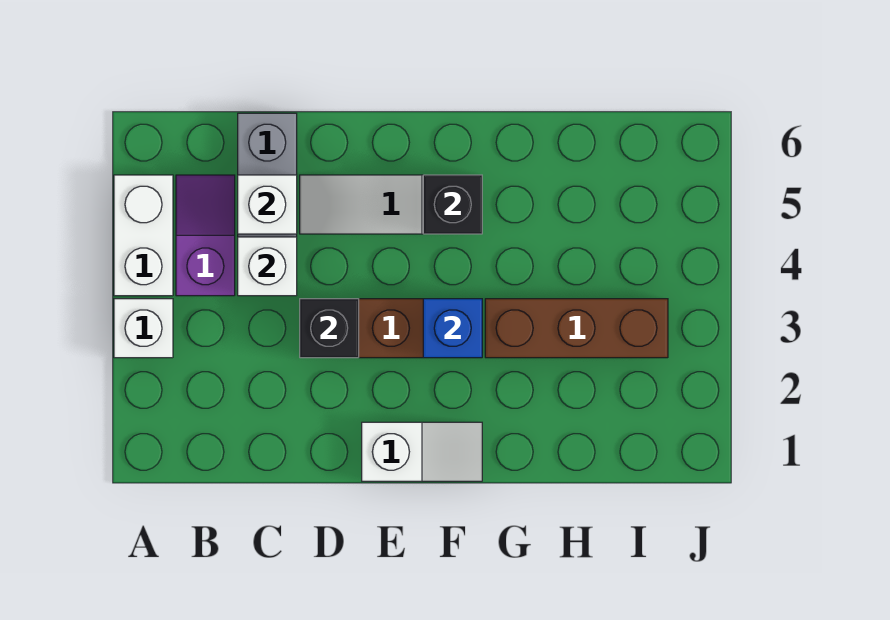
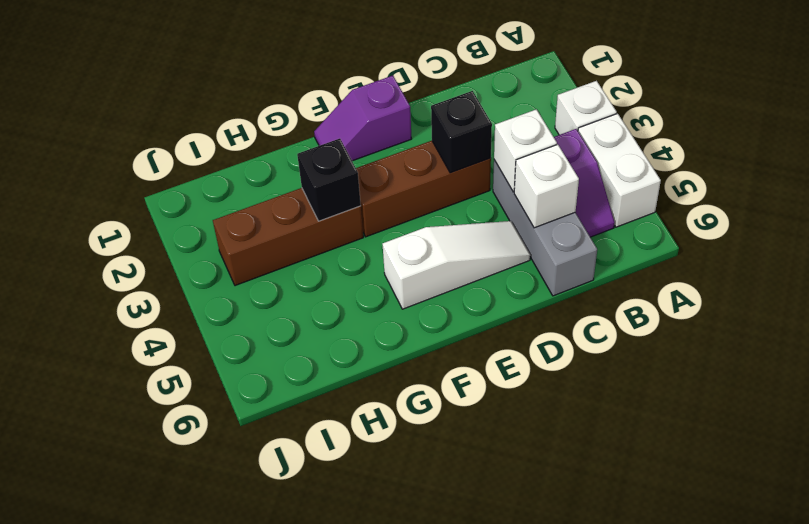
white 1x2 slope [362,422,482,481] -> purple 1x2 slope [314,76,411,161]
blue 1x1 brick [423,299,482,358] -> none
black 1x1 brick [423,175,482,234] -> black 1x1 brick moved to [297,139,361,221]

